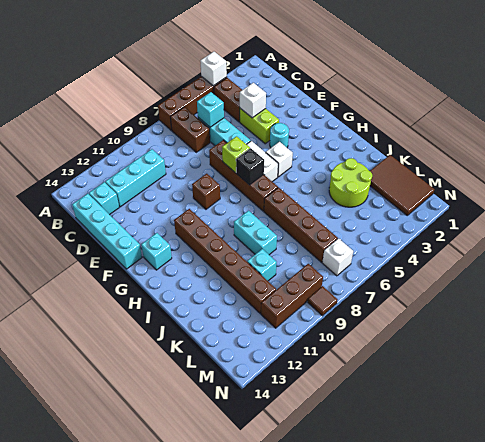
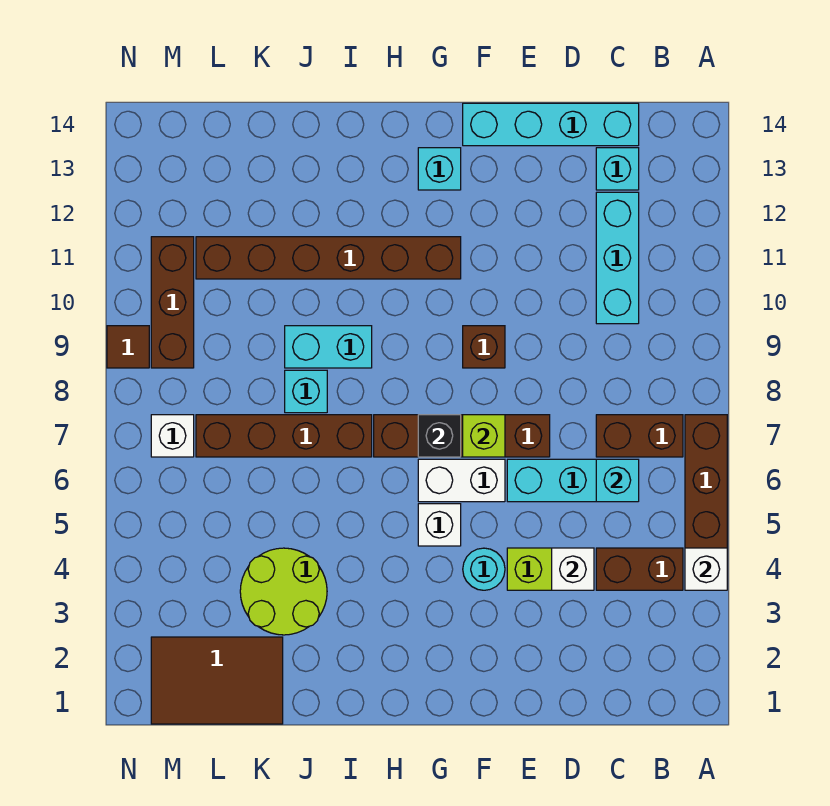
cyan 1x1 brick [247,249,277,281] -> cyan 1x1 brick moved to [285,370,327,413]

